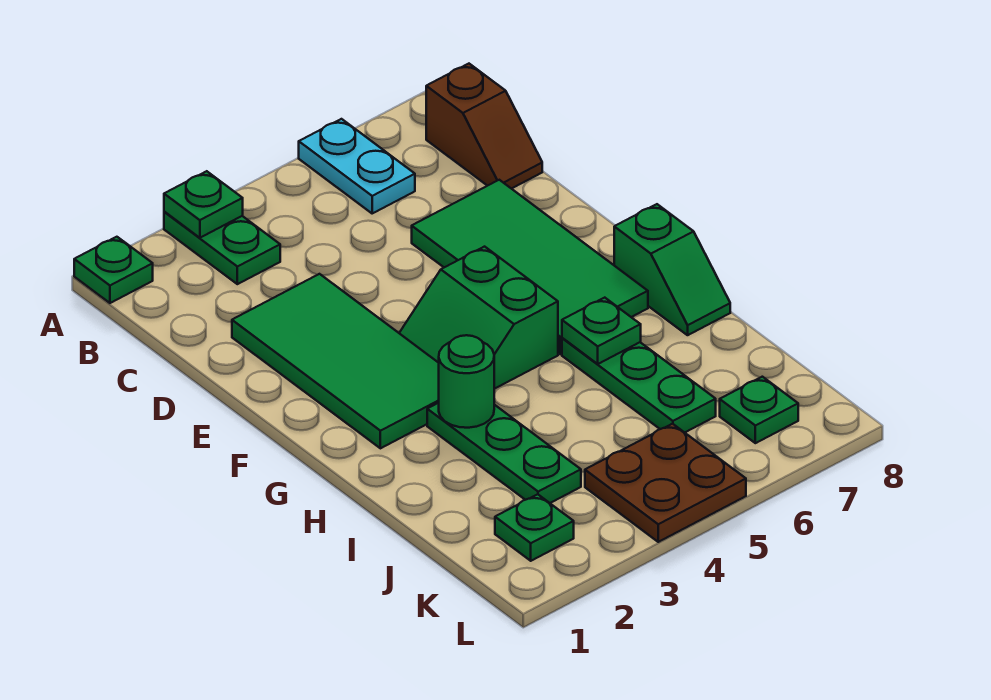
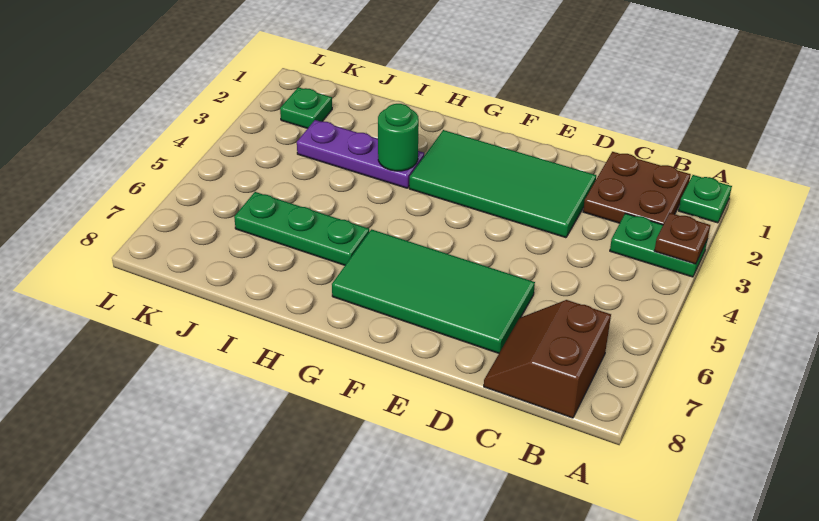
green 1x1 plate [164,171,243,238] -> brown 1x1 plate [654,213,710,264]
cyan 1x2 plate [299,119,415,213] -> none
brown 1x2 slope [426,64,542,189] -> brown 2x2 slope [484,300,611,418]
green 2x2 slope [399,247,558,389] -> none
green 1x2 slope [614,204,730,335] -> none
green 1x3 plate [427,403,581,503] -> purple 1x3 plate [297,120,424,188]
green 1x1 plate [562,298,641,364] -> none
brown 2x2 plate [585,424,746,542] -> brown 2x2 plate moved to [583,152,691,225]
green 1x1 plate [720,377,798,443] -> none

